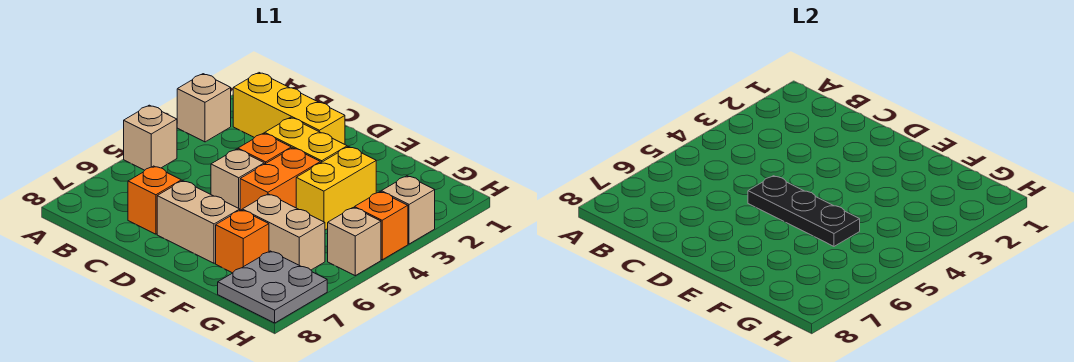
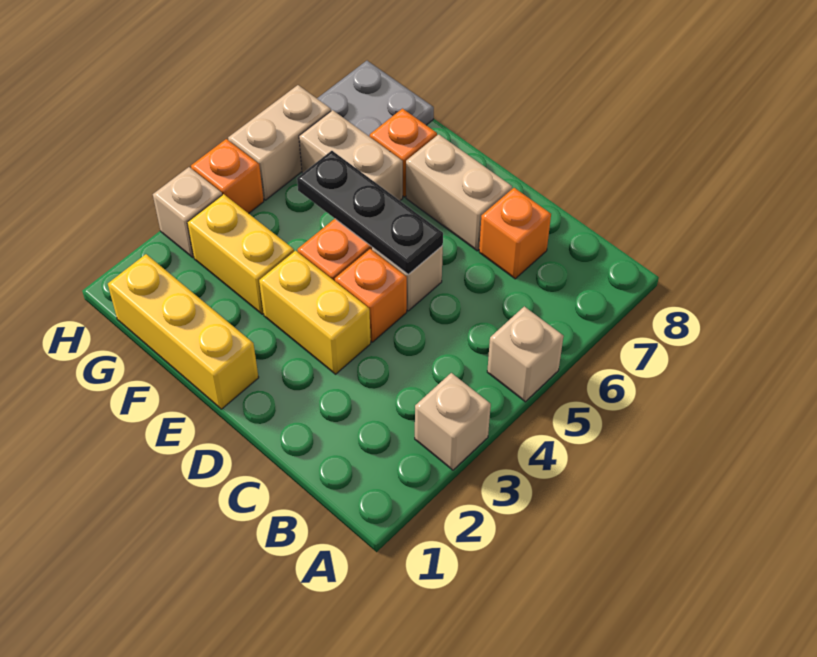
yellow 1x3 brick [233,73,345,144] -> yellow 1x3 brick moved to [108,254,259,409]
yellow 1x2 brick [296,147,376,230] -> yellow 1x2 brick turned to [187,194,294,314]
tan 1x1 brick [328,207,381,276] -> tan 1x2 brick [228,85,331,200]

